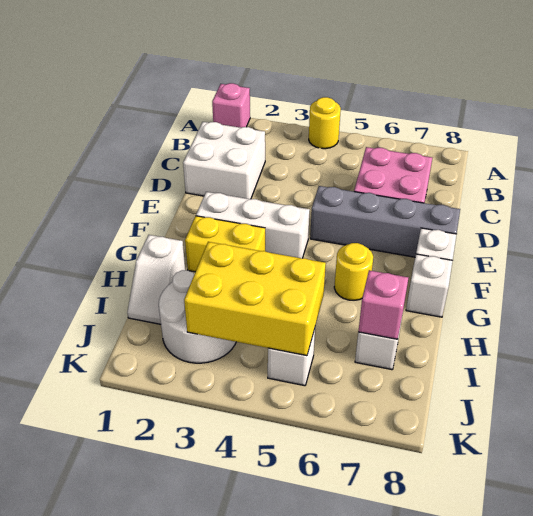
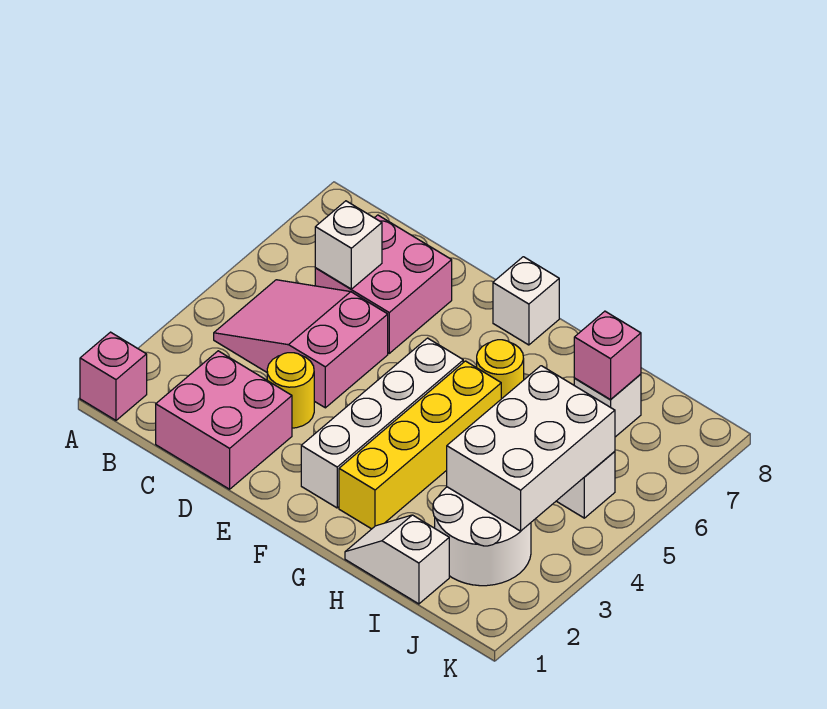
yellow 1x1 round brick [309,97,341,149] -> yellow 1x1 round brick moved to [267,353,314,428]
none -> pink 2x3 slope [214,280,388,408]
white 2x2 brick [183,122,265,199] -> pink 2x2 brick [156,351,292,489]
grey 1x4 brick [310,186,460,257] -> none
white 1x3 brick [196,192,310,258] -> white 1x4 brick [301,338,463,508]
yellow 1x2 brick [185,216,265,272] -> yellow 1x4 brick [339,361,501,529]
white 1x1 brick [406,254,453,317] -> white 1x1 brick moved to [315,201,382,289]
white 1x2 slope [127,235,185,324] -> white 1x2 slope turned to [345,515,449,604]
yellow 2x3 brick [184,242,326,356] -> white 2x3 brick [447,366,615,531]

